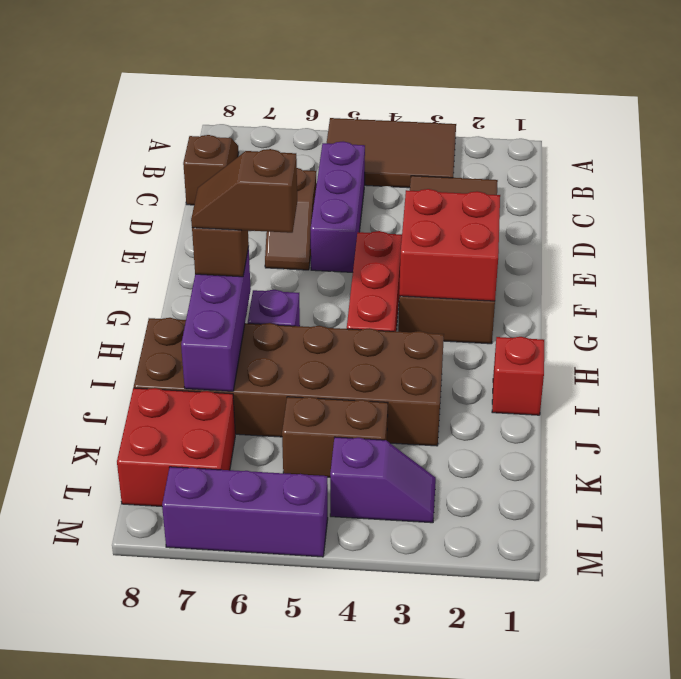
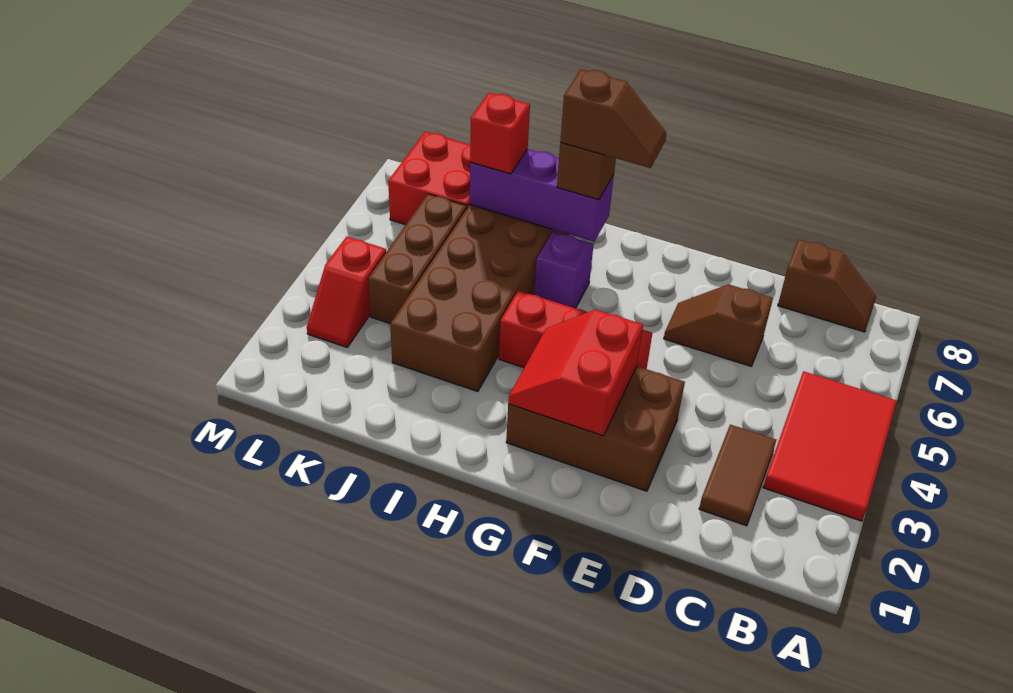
brown 2x3 tile [327,118,456,188] -> red 2x3 tile [763,371,897,521]
purple 1x3 brick [311,142,365,272] -> none
red 2x2 brick [399,189,500,301] -> red 2x2 slope [508,309,643,436]
brown 1x2 slope [191,149,297,233] -> brown 1x2 slope turned to [560,70,666,168]
red 1x1 brick [492,337,544,415] -> red 1x1 brick moved to [470,93,530,174]
brown 1x2 brick [282,397,388,477] -> brown 1x3 brick [368,194,467,323]
purple 1x2 slope [330,437,436,523] -> red 1x2 slope [307,237,386,347]
purple 1x3 brick [162,467,328,557] -> none

